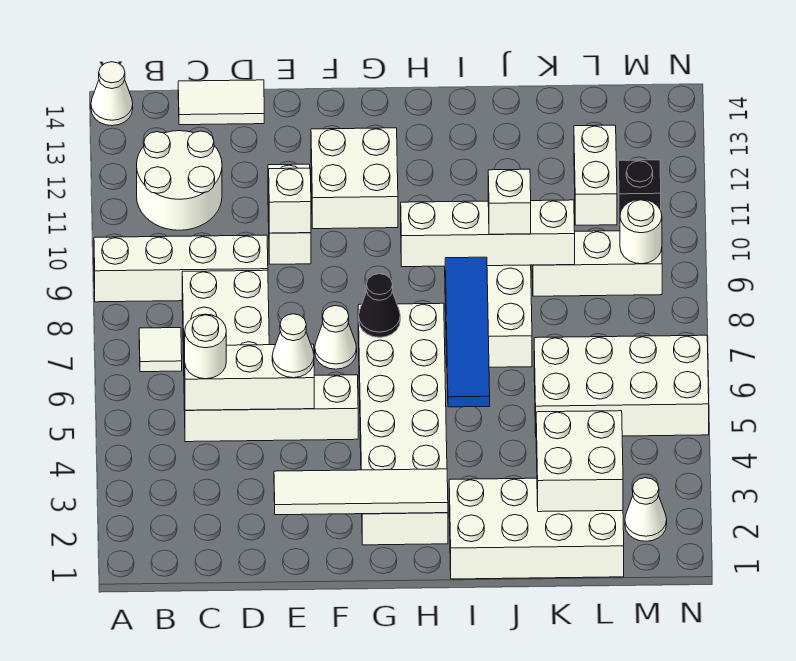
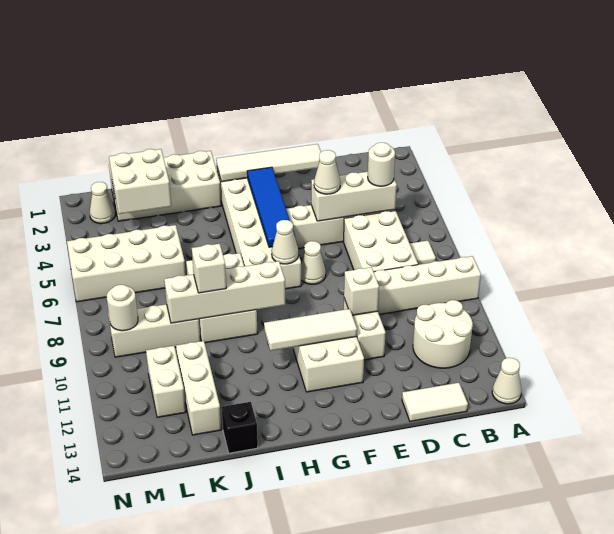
none -> white 1x3 tile [264,309,357,351]
black 1x1 cone [359,274,400,337] -> white 1x1 cone [272,220,298,264]
blue 1x4 tile [445,257,490,407] -> blue 1x4 tile moved to [247,167,295,247]
none -> white 1x3 brick [176,341,221,435]
black 1x1 brick [618,160,661,225] -> black 1x1 brick moved to [222,402,258,453]

